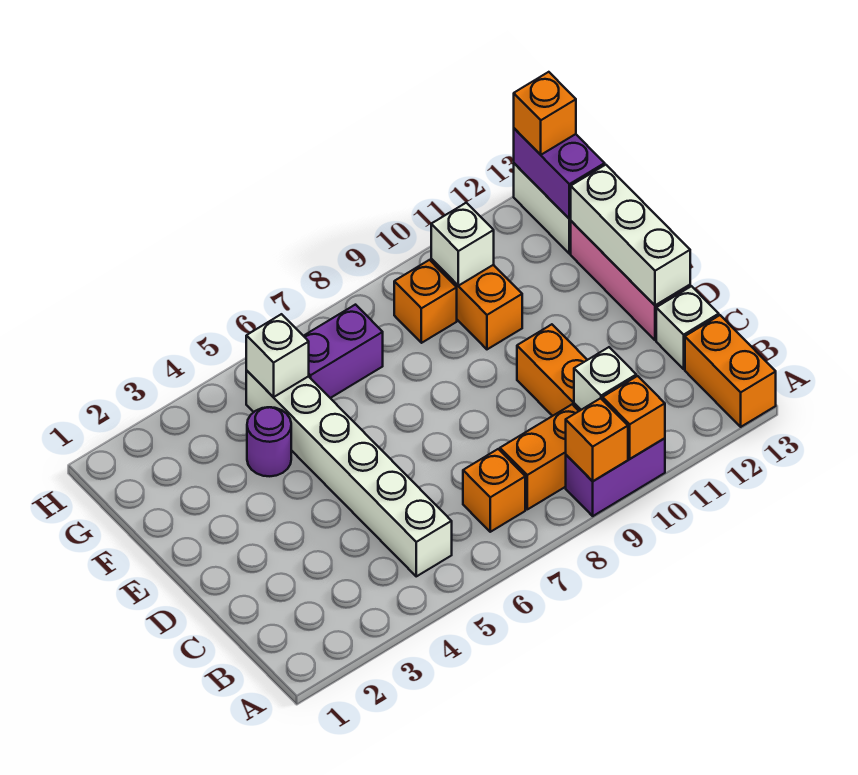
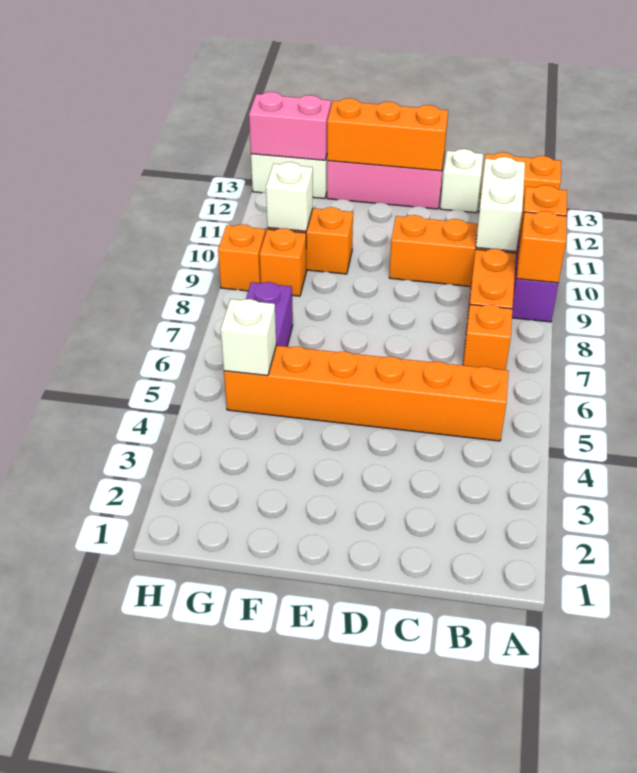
white 1x6 brick [246,371,452,576] -> orange 1x6 brick [224,346,509,441]
white 1x1 brick [574,347,636,410] -> white 1x2 brick [476,157,525,251]
white 1x3 brick [570,165,690,305] -> orange 1x3 brick [327,98,448,171]
purple 1x1 round brick [247,407,291,476] -> none
purple 1x2 brick [514,128,605,219] -> pink 1x2 brick [249,92,331,160]
orange 1x1 brick [514,72,576,155] -> orange 1x1 brick moved to [218,224,265,291]

